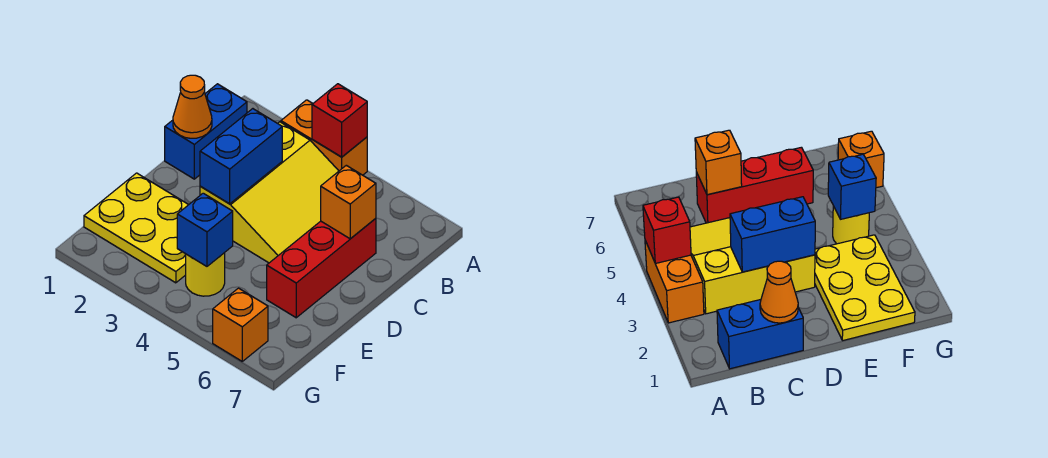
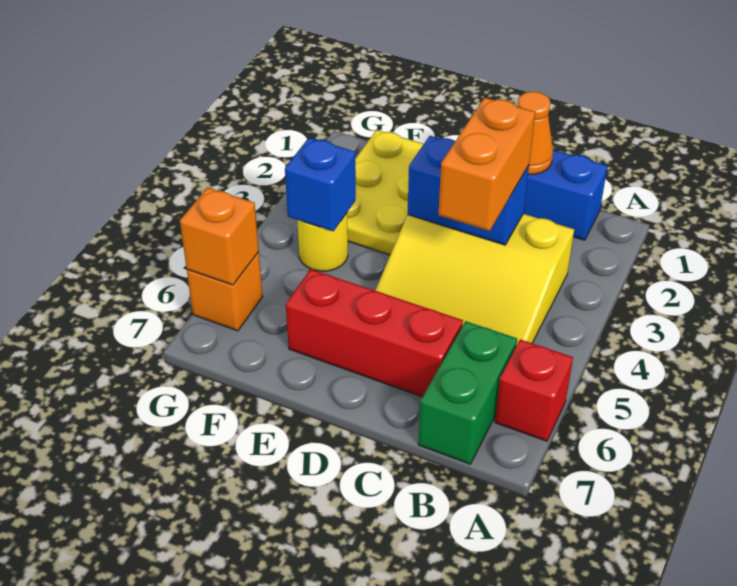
orange 1x2 brick [281,100,367,175] -> orange 1x2 brick moved to [438,98,535,231]
red 1x1 brick [312,84,367,157] -> red 1x1 brick moved to [495,339,573,441]
none -> green 1x2 brick [418,321,517,464]
orange 1x1 brick [321,165,376,239] -> orange 1x1 brick moved to [180,187,259,285]

